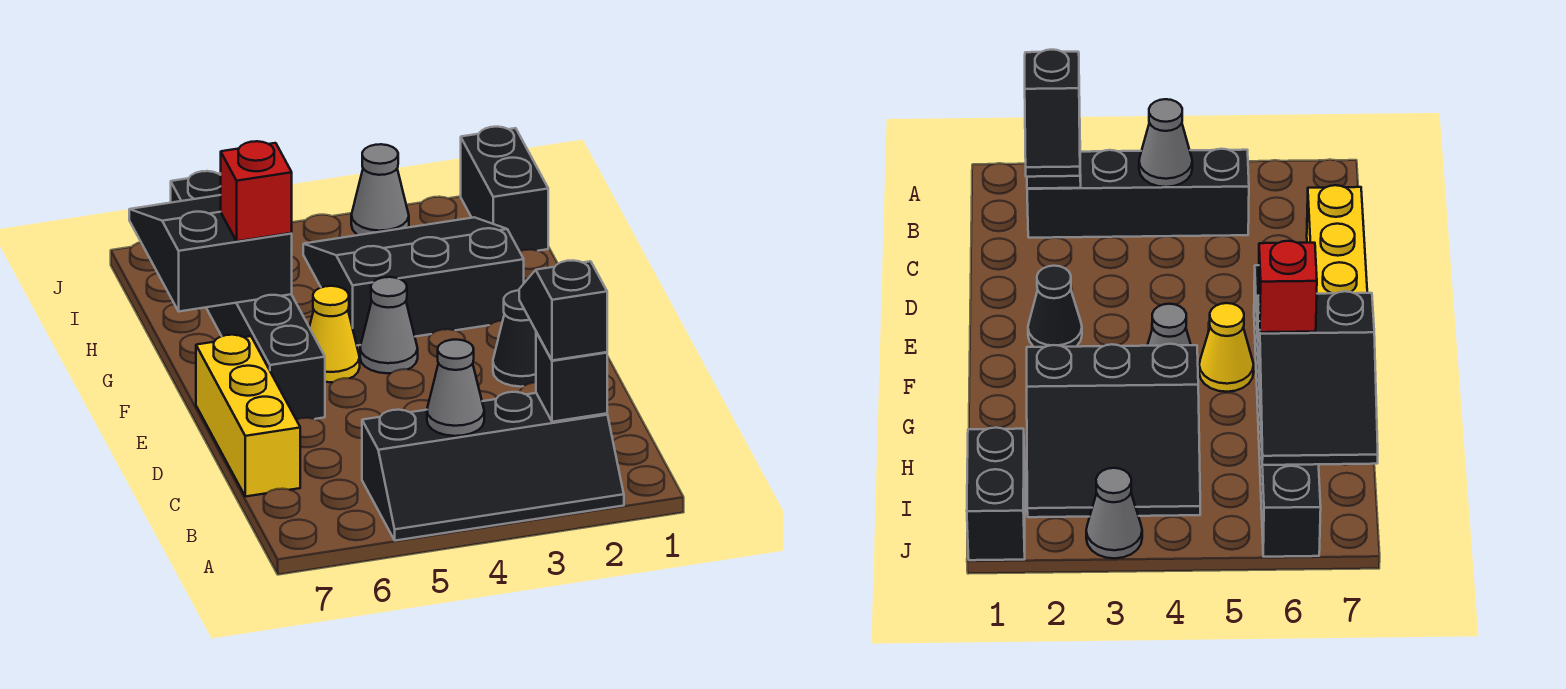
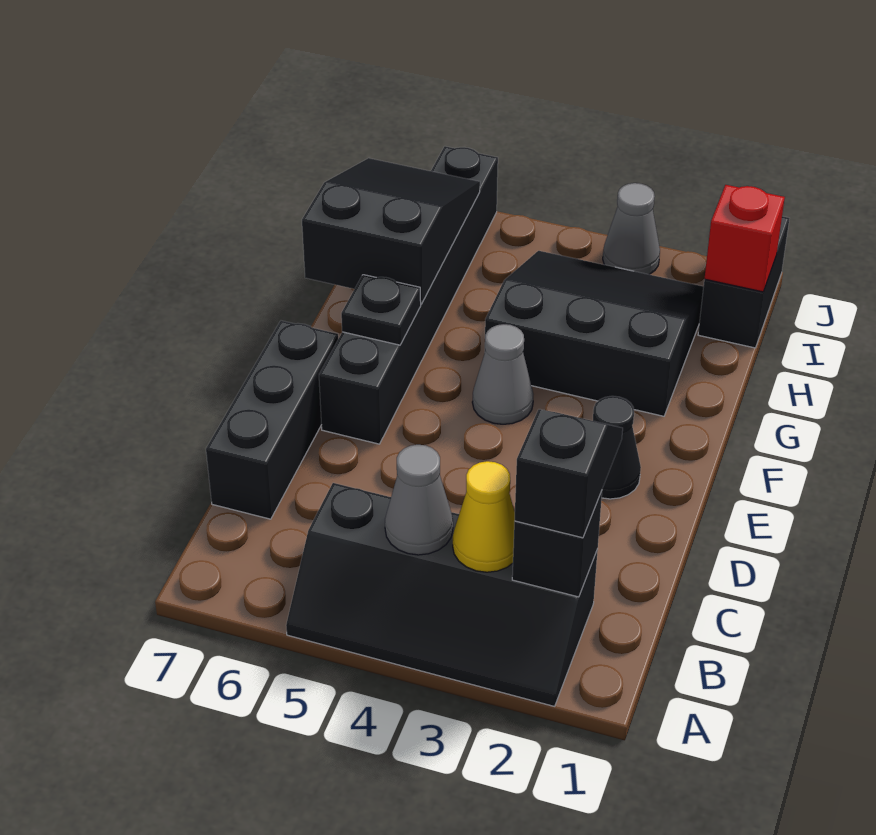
yellow 1x3 brick [196,335,300,497] -> black 1x3 brick [206,321,338,519]
yellow 1x1 cone [309,286,360,382] -> yellow 1x1 cone moved to [453,461,515,572]
none -> black 1x1 plate [341,275,421,345]
red 1x1 brick [221,141,292,241] -> red 1x1 brick moved to [704,185,785,292]

